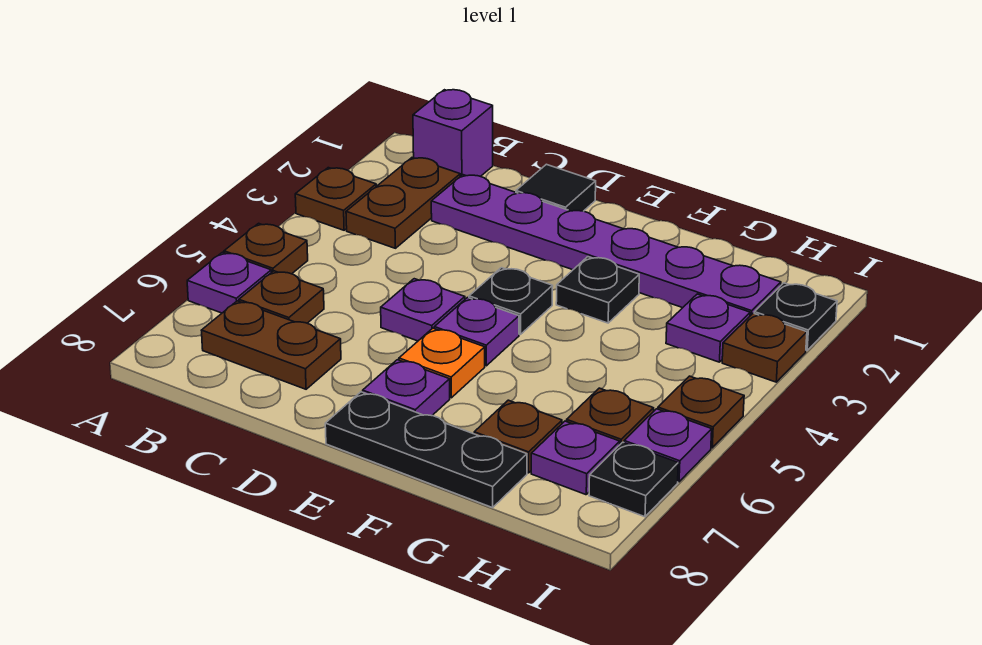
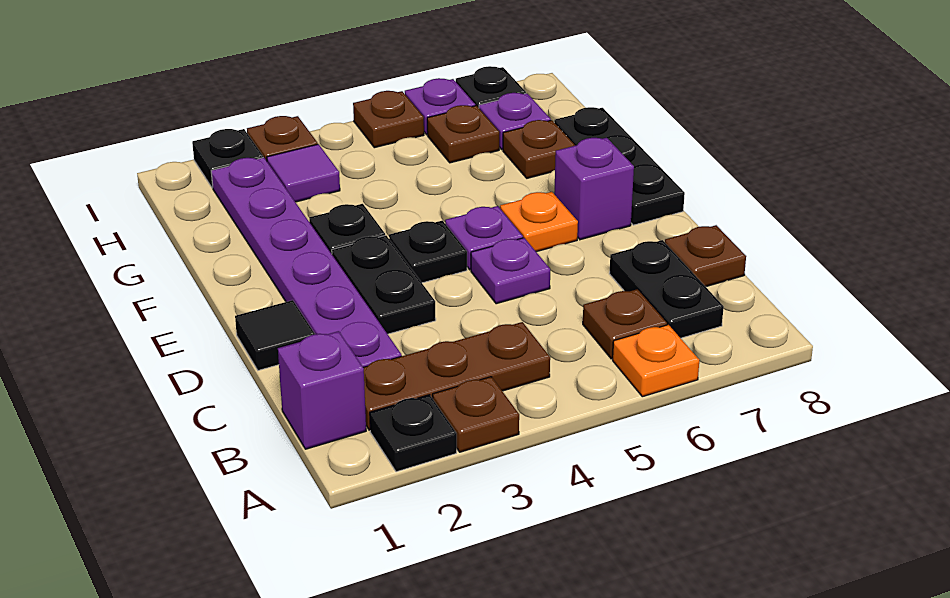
none -> black 1x1 plate [370,395,457,472]
brown 1x1 plate [224,223,308,274] -> brown 1x1 plate moved to [665,225,746,287]
purple 1x1 plate [187,252,271,313] -> orange 1x1 plate [613,325,699,397]
brown 1x2 plate [346,158,460,248] -> brown 1x3 plate [363,322,550,430]
brown 1x2 plate [201,301,341,389] -> black 1x2 plate [609,240,724,338]
none -> black 1x2 plate [332,235,436,334]
purple 1x1 plate [363,360,450,416] -> purple 1x1 brick [554,138,634,240]
purple 1x1 plate [666,294,750,362] -> purple 1x1 tile [267,144,340,202]

